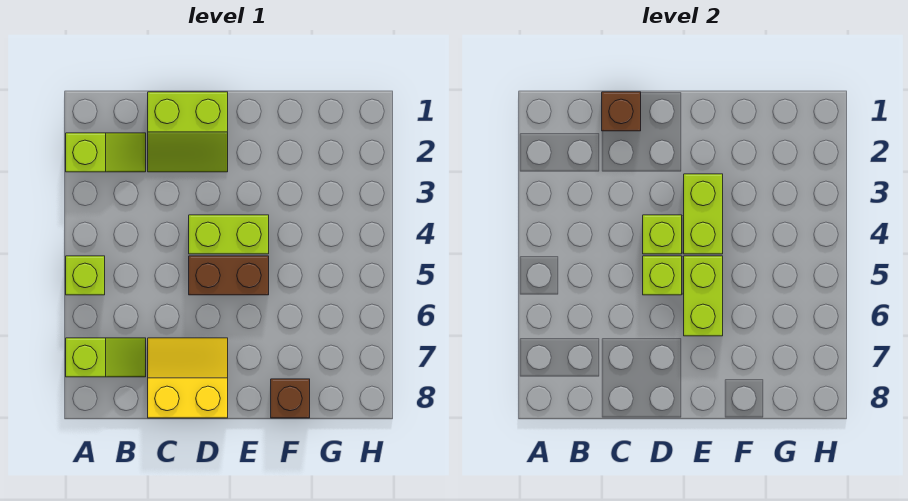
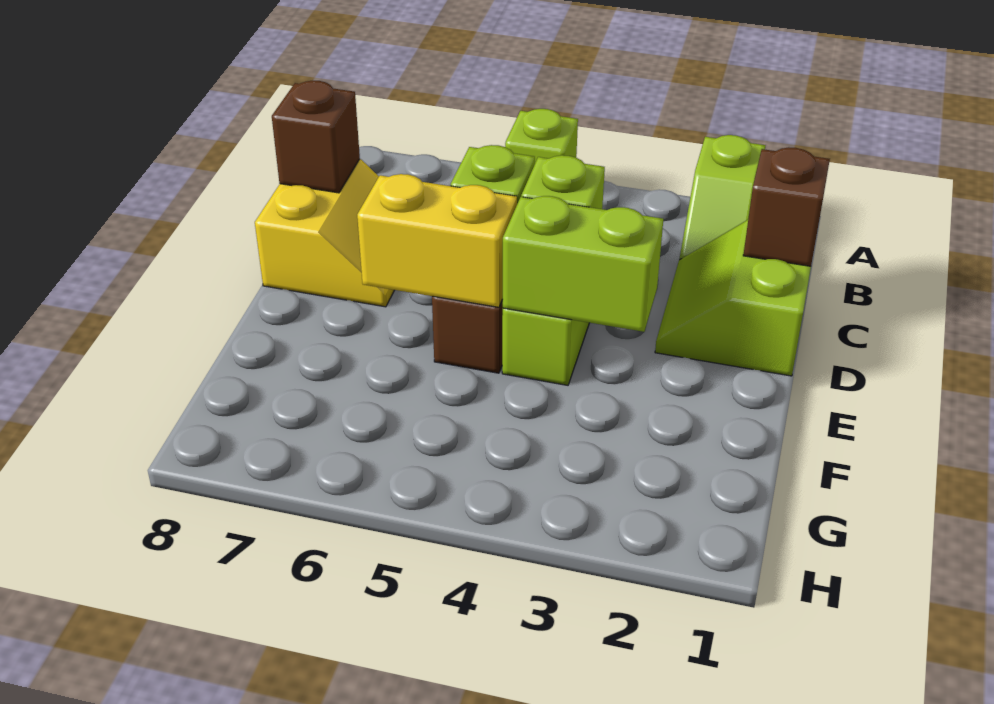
lime 1x2 slope [66,338,146,377] -> none
lime 1x2 brick [684,256,723,336] -> yellow 1x2 brick [357,174,517,307]
brown 1x1 brick [271,379,310,418] -> brown 1x1 brick moved to [272,81,360,193]

